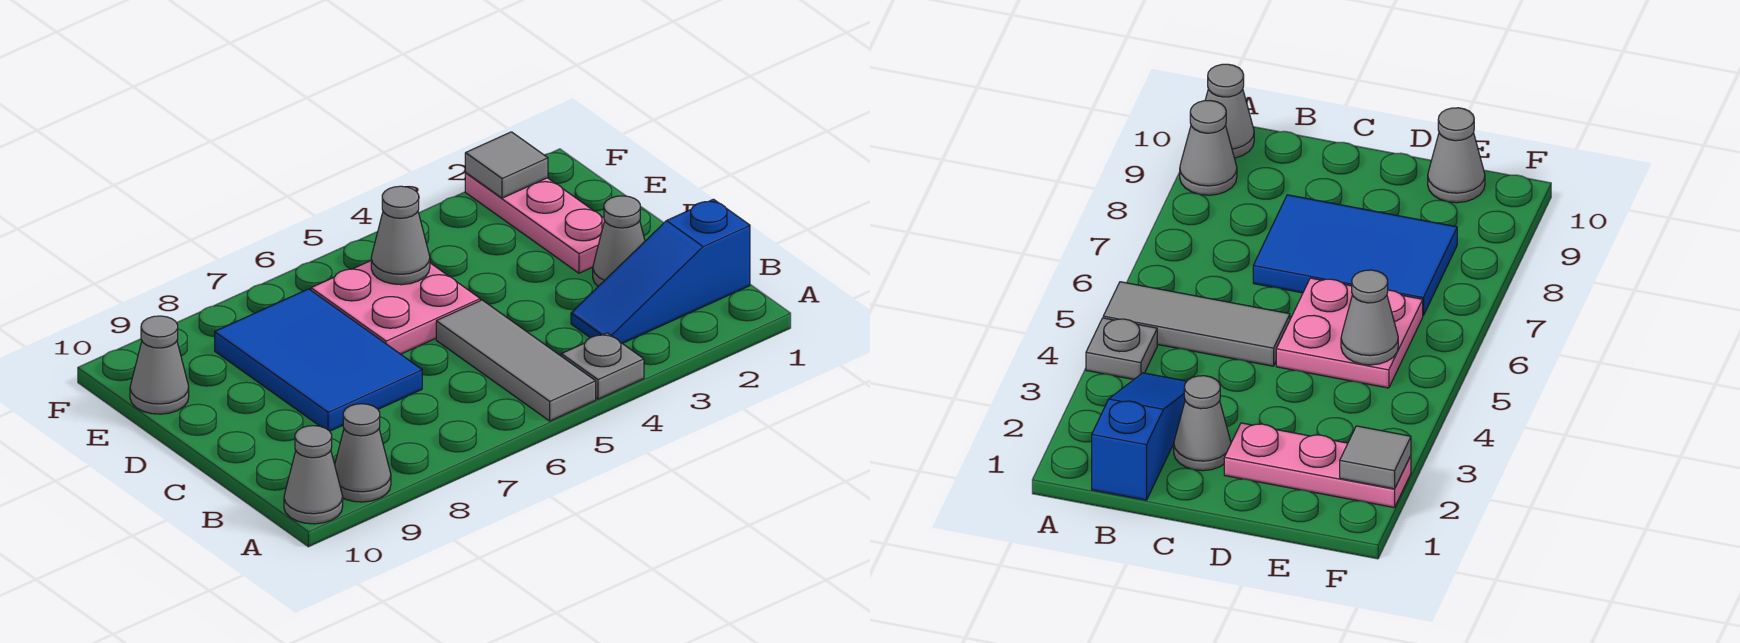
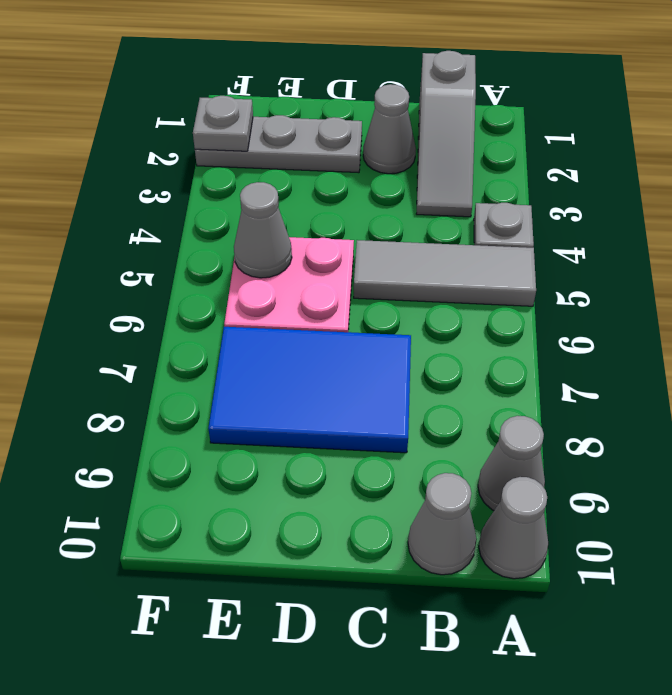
blue 1x3 slope [571,199,750,343] -> grey 1x3 slope [417,51,476,217]
pink 1x3 plate [465,173,605,273] -> grey 1x3 plate [195,115,362,173]
grey 1x1 cone [130,316,189,414] -> grey 1x1 cone moved to [408,473,477,575]
grey 1x1 tile [465,132,548,198] -> grey 1x1 plate [193,96,253,151]

